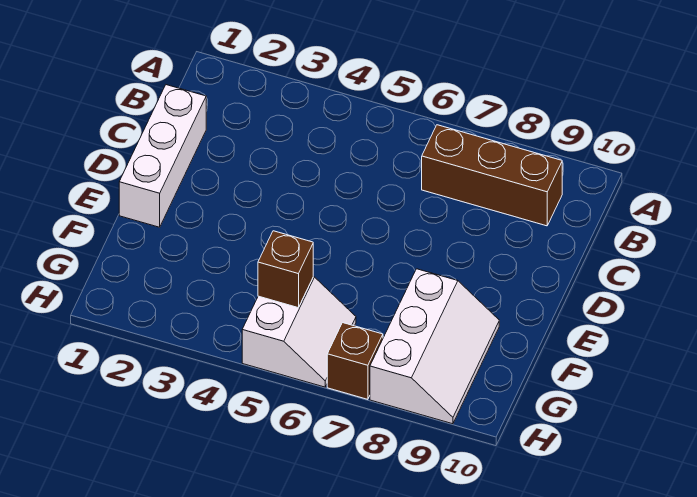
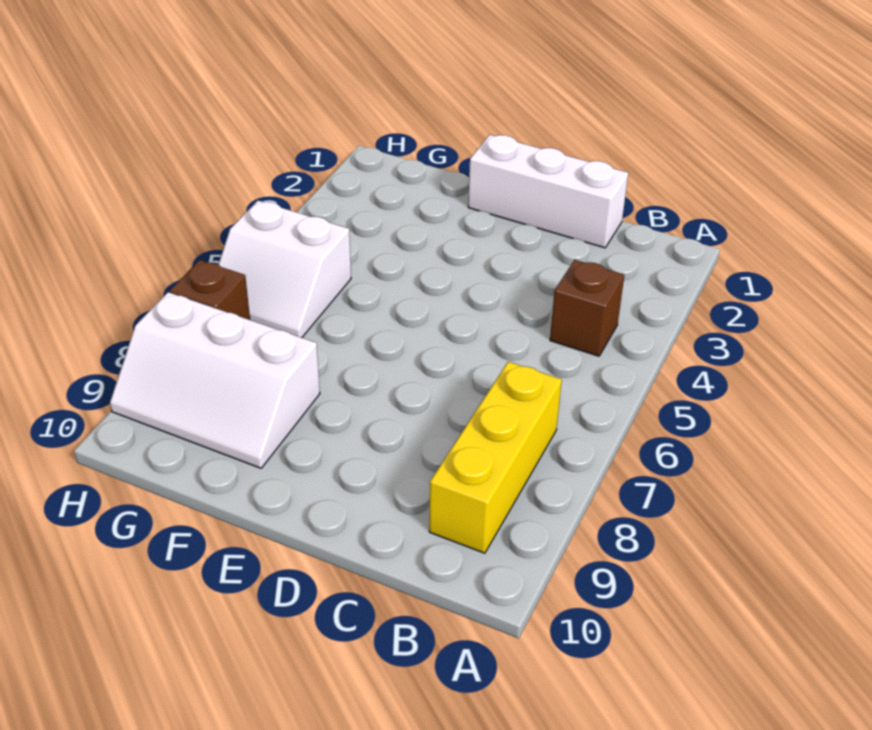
brown 1x3 brick [422,125,562,226] -> yellow 1x3 brick [429,362,562,553]
brown 1x1 brick [258,231,313,307] -> brown 1x1 brick moved to [550,260,624,356]

